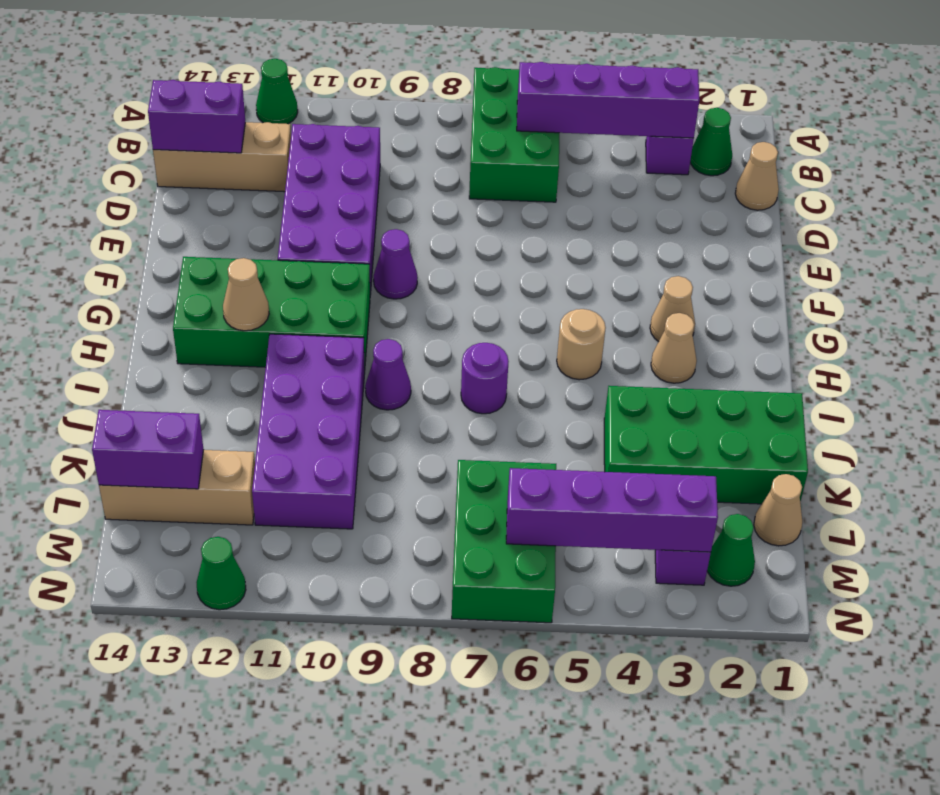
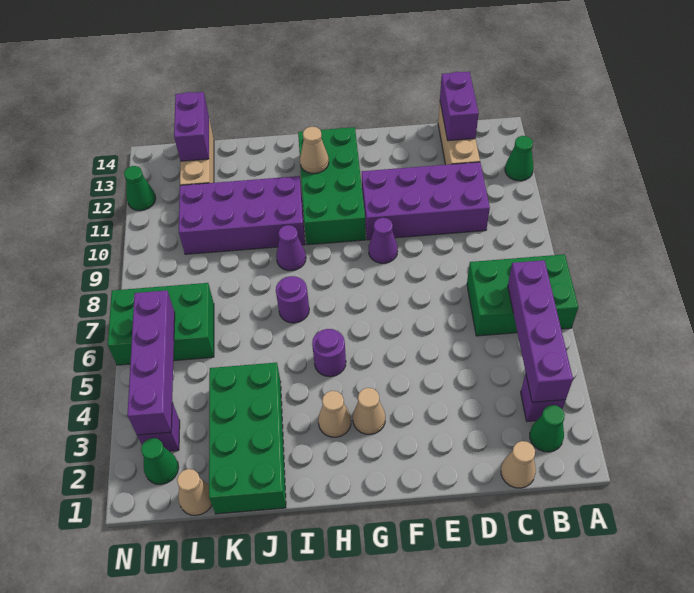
tan 1x1 round brick [557,309,606,380] -> purple 1x1 round brick [312,329,346,377]

